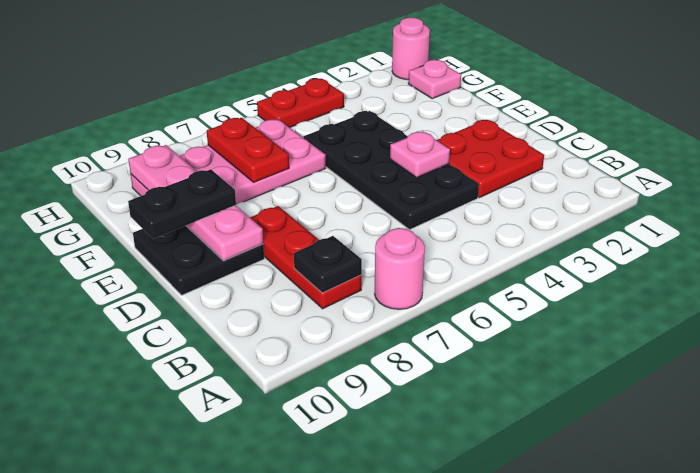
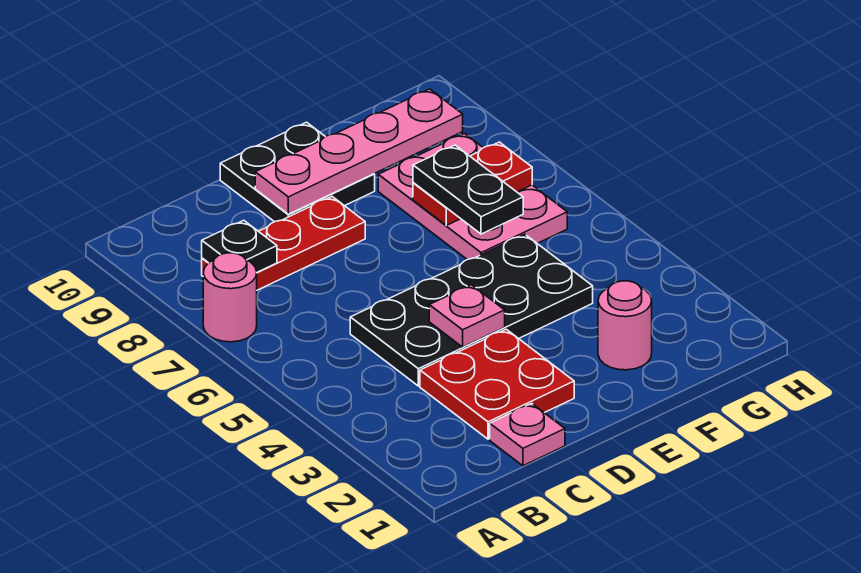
black 1x2 plate [128,169,236,239] -> black 1x2 plate moved to [413,145,523,234]
pink 2x4 plate [131,119,326,205] -> pink 2x3 plate [378,134,567,260]
pink 1x1 plate [408,60,461,99] -> pink 1x1 plate moved to [490,403,565,466]
pink 1x1 round brick [392,18,430,80] -> pink 1x1 round brick moved to [598,281,652,370]
red 1x2 plate [257,78,344,128] -> none

